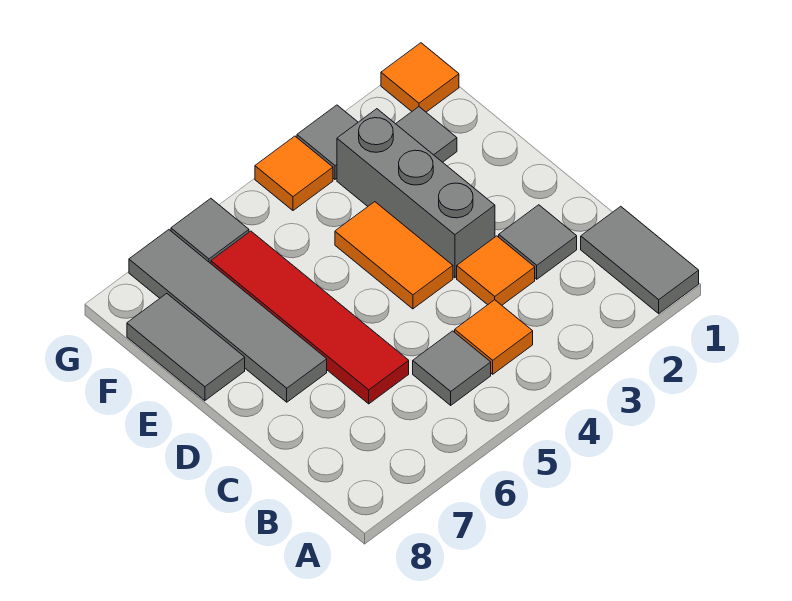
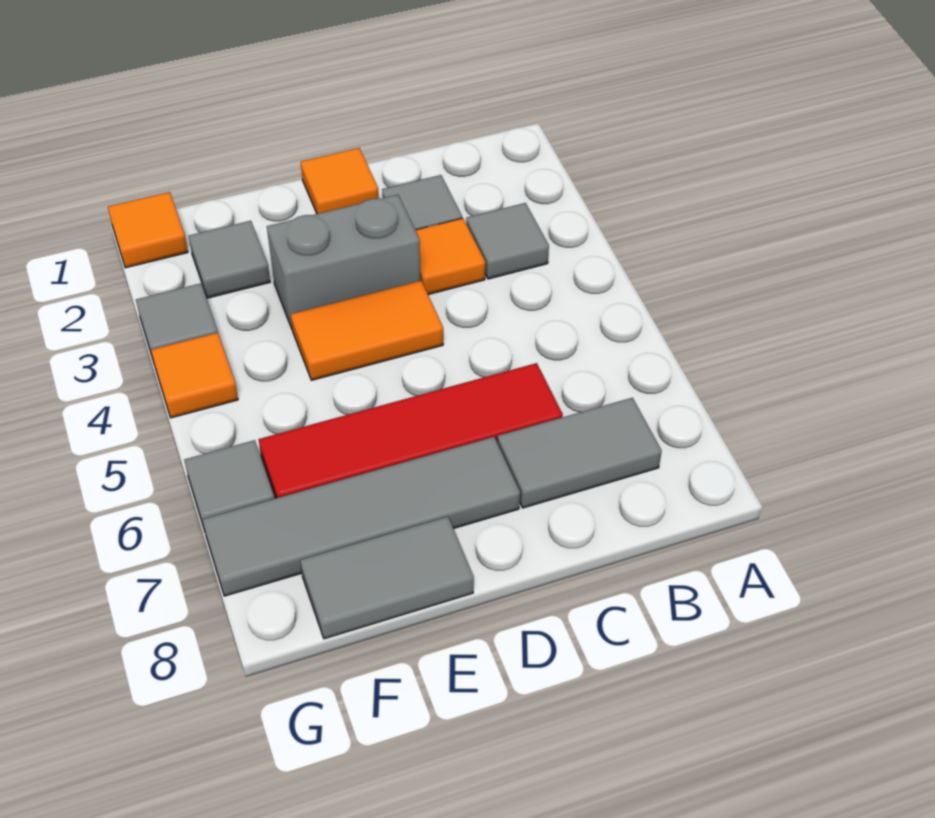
grey 1x2 tile [581,206,699,314] -> grey 1x2 tile moved to [497,398,662,508]
orange 1x1 tile [455,300,533,374] -> orange 1x1 tile moved to [301,148,379,214]
grey 1x1 tile [413,331,491,405] -> grey 1x1 tile moved to [466,203,549,279]
grey 1x3 brick [337,109,495,278] -> grey 1x2 brick [267,195,420,328]

